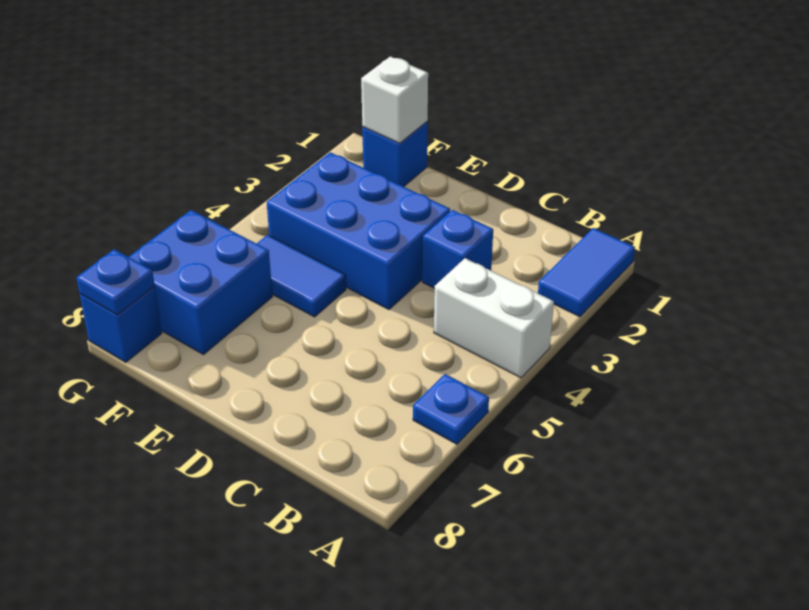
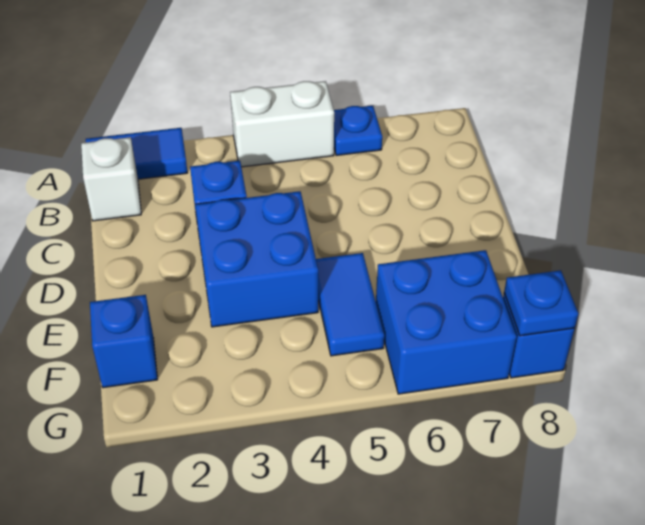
white 1x2 brick [434,258,554,378] -> white 1x2 brick turned to [230,81,334,167]
blue 2x3 brick [267,152,450,309] -> blue 2x2 brick [195,191,318,327]
white 1x1 brick [361,57,428,143] -> white 1x1 brick moved to [81,137,141,221]

